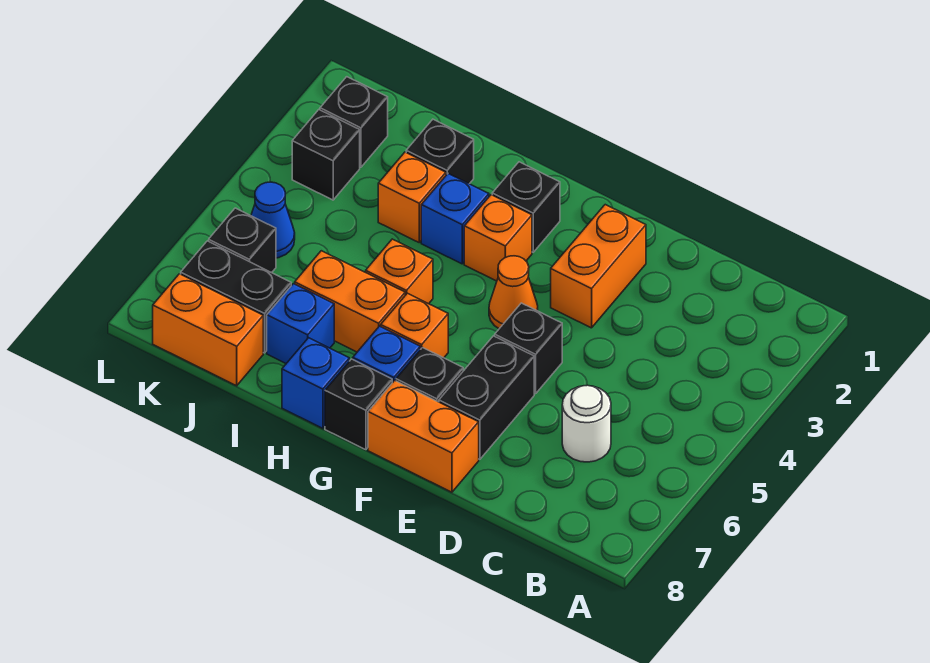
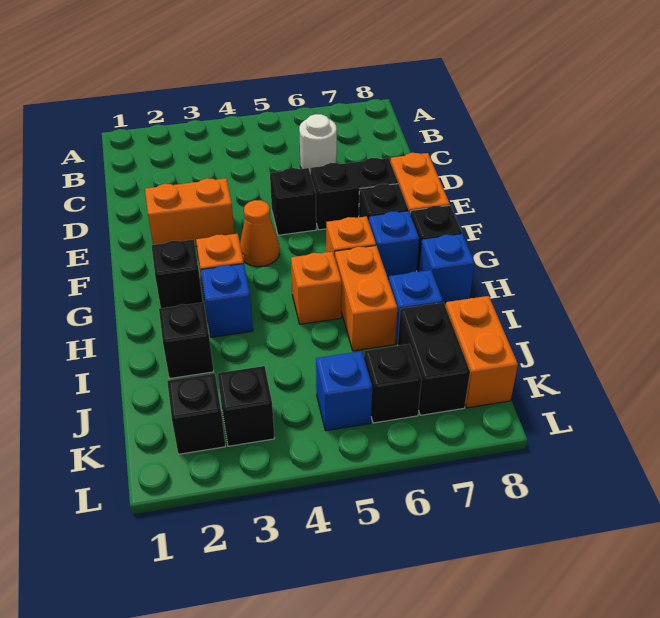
orange 1x1 brick [378,152,446,242] -> none
blue 1x1 cone [251,182,295,258] -> blue 1x1 brick [316,351,372,431]

